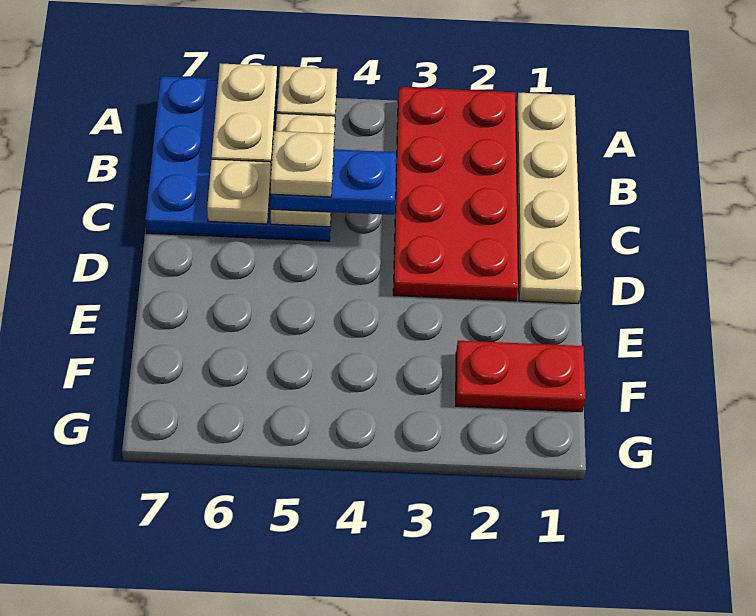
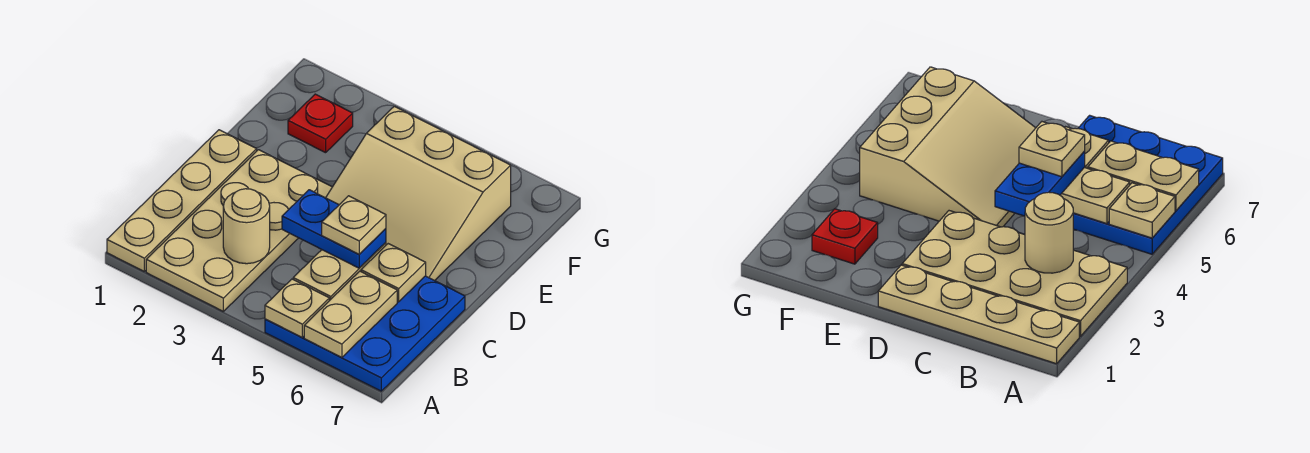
red 2x4 plate [393,87,518,301] -> tan 2x4 plate [146,150,332,311]
none -> tan 1x1 round brick [223,189,270,264]
none -> tan 3x3 slope [326,106,511,281]
red 1x2 plate [456,341,585,412] -> red 1x1 plate [288,94,353,153]

